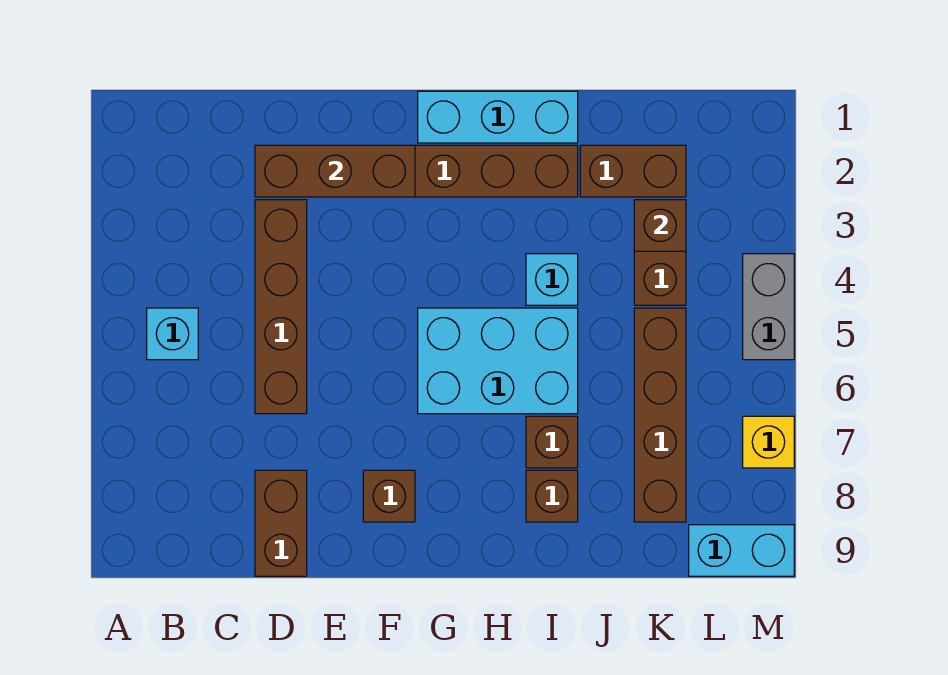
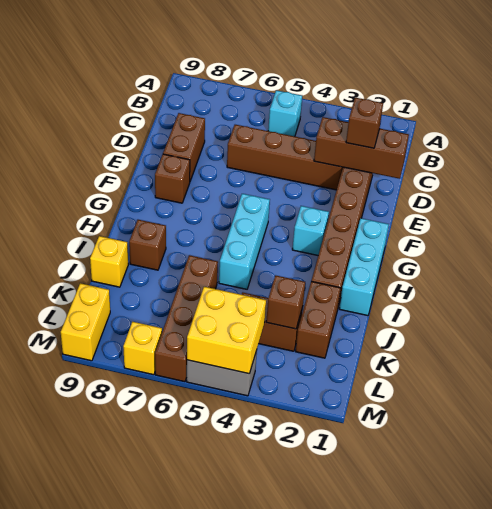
brown 1x3 brick [255,145,415,197] -> brown 1x3 brick turned to [314,117,409,179]
brown 1x2 brick [255,470,307,576] -> brown 1x2 brick turned to [163,113,205,181]
cyan 2x3 brick [418,308,578,414] -> cyan 1x3 brick [219,194,270,289]
cyan 1x1 brick [526,254,578,305] -> cyan 1x1 brick moved to [292,206,329,255]
brown 1x1 brick [526,416,578,468] -> brown 1x1 brick moved to [346,98,383,148]
none -> yellow 1x1 brick [90,236,128,287]
brown 1x4 brick [634,308,686,522] -> brown 1x4 brick turned to [155,255,218,382]
none -> yellow 2x2 brick [187,287,266,374]
cyan 1x2 brick [689,525,794,576] -> yellow 1x2 brick [61,283,110,361]

